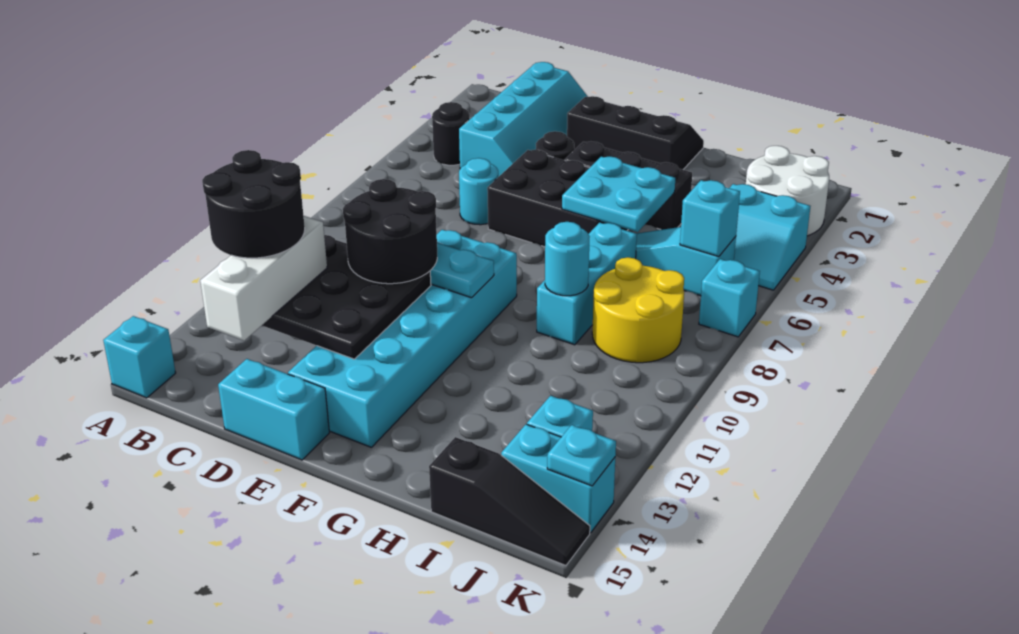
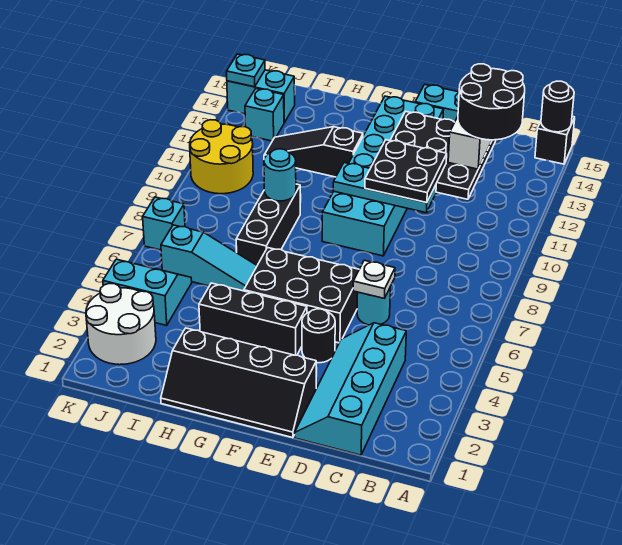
cyan 1x1 brick [103,316,176,398] -> black 1x1 brick [535,116,575,164]
black 1x1 round brick [432,102,470,165] -> black 1x1 round brick moved to [541,81,574,132]
none -> white 1x1 plate [353,260,395,298]
black 2x2 round brick [343,179,437,284] -> black 2x2 plate [365,140,447,203]
black 2x3 slope [567,96,704,170] -> black 2x4 slope [161,328,316,438]
cyan 2x2 plate [562,156,675,232] -> none
cyan 1x3 brick [537,223,637,345] -> black 1x3 brick [236,184,300,265]
yellow 2x2 round brick [592,257,684,363] -> yellow 2x2 round brick moved to [190,120,253,194]
black 1x3 slope [429,437,590,566] -> black 1x3 slope moved to [264,127,363,177]
cyan 1x1 brick [680,180,740,257] -> none

